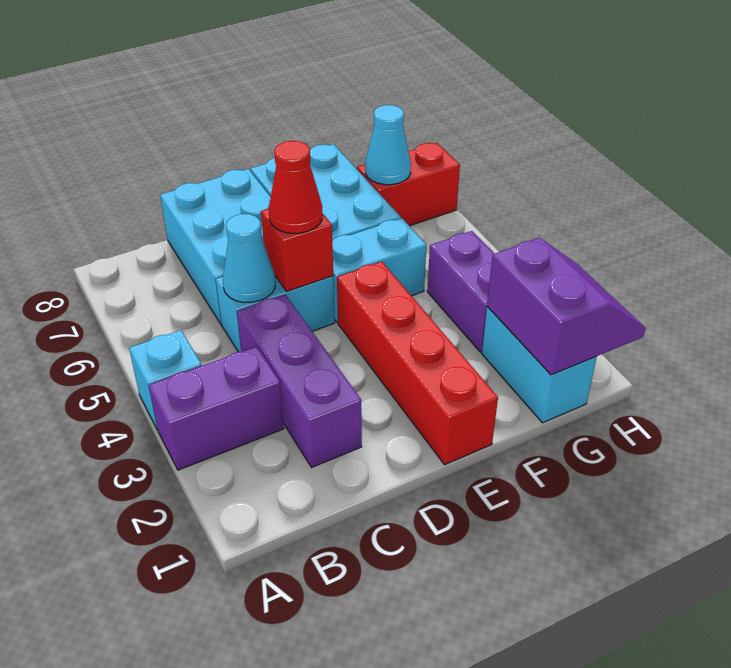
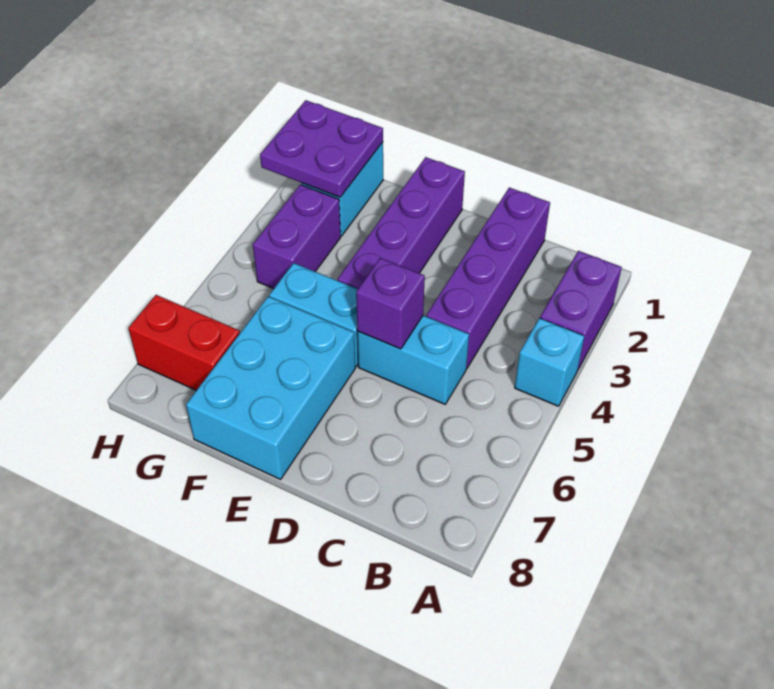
purple 1x2 brick [149,346,284,470] -> purple 1x2 brick turned to [540,251,622,369]
purple 1x3 brick [237,295,362,467] -> purple 1x4 brick [426,188,550,368]
cyan 1x1 cone [223,214,275,302] -> none
cyan 2x3 brick [160,169,271,324] -> none
red 1x1 brick [261,209,333,291] -> purple 1x1 brick [356,258,425,349]
red 1x1 cone [269,141,322,233] -> none
red 1x4 brick [337,262,498,465] -> purple 1x4 brick [338,157,465,289]
purple 2x2 slope [487,238,646,375] -> purple 2x2 plate [260,100,383,197]
cyan 1x1 cone [365,105,411,185] -> none

